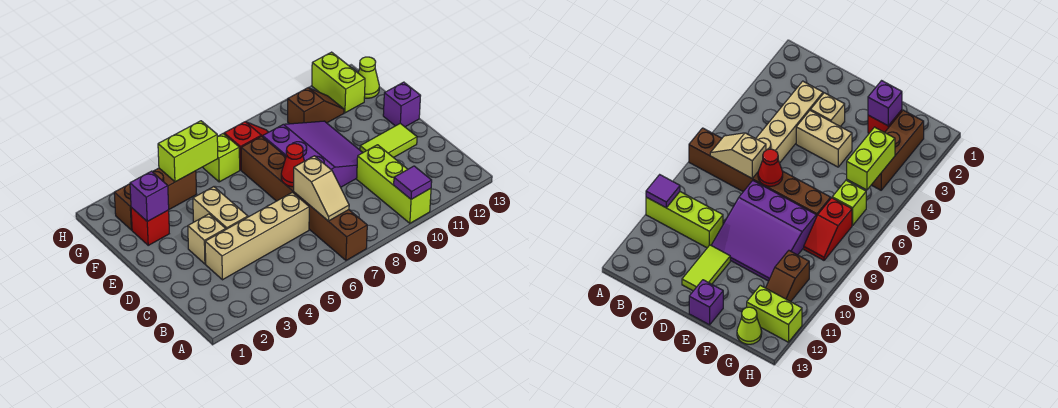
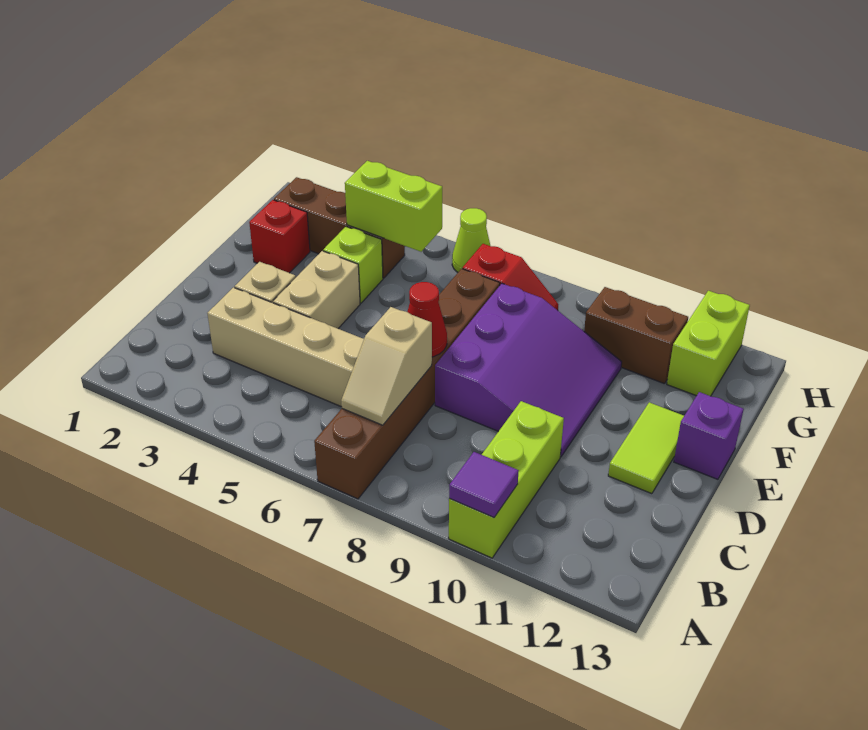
lime 1x2 tile [360,123,417,158] -> lime 1x2 tile turned to [608,402,684,494]
purple 1x1 brick [130,171,169,221] -> none
lime 1x1 brick [203,134,240,182] -> lime 1x1 brick moved to [323,227,383,303]
brown 1x2 slope [288,88,344,124] -> brown 1x2 brick [584,287,688,384]
lime 1x1 cone [358,57,379,98] -> lime 1x1 cone moved to [452,208,490,272]

